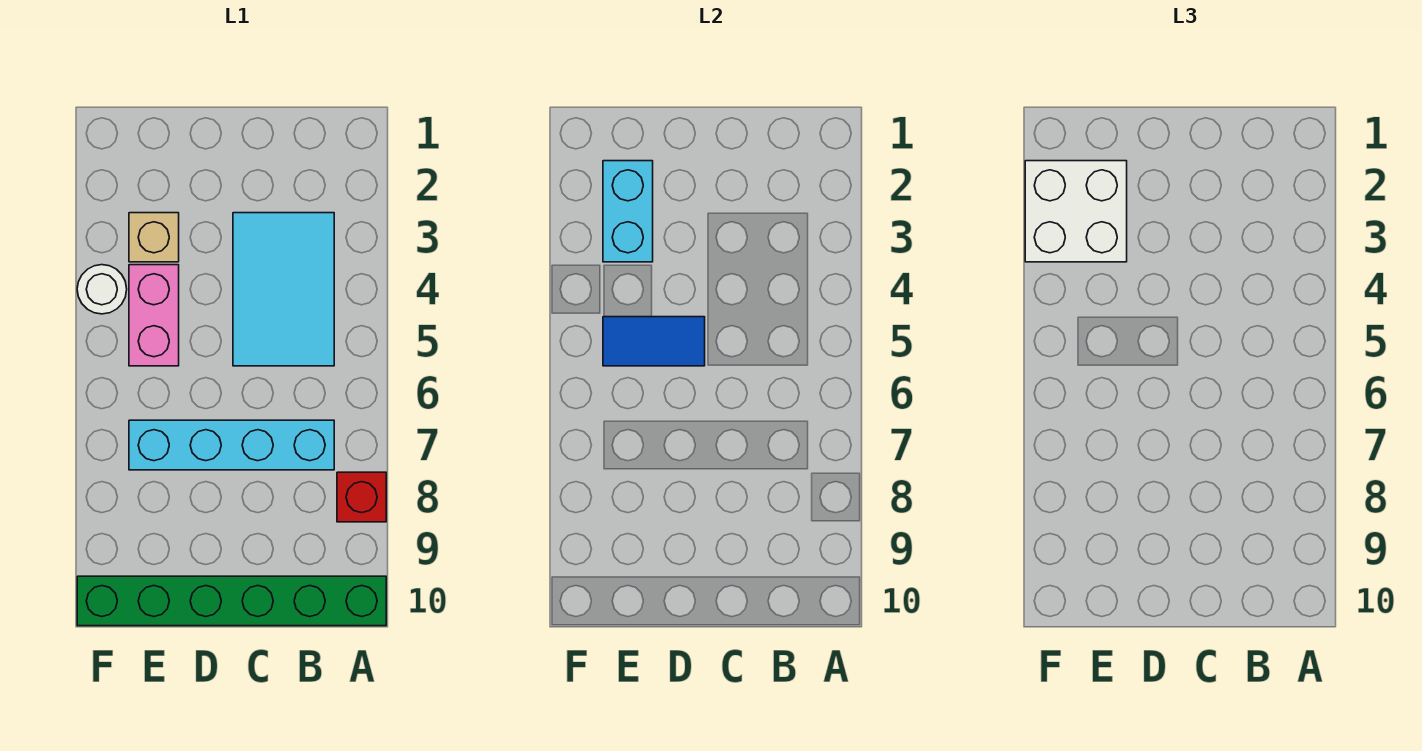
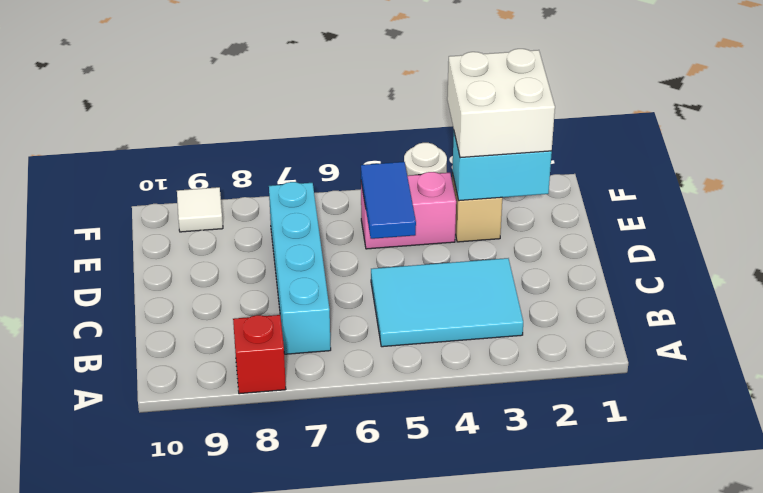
green 1x6 brick [77,576,386,626] -> none
none -> white 1x1 tile [177,187,223,232]

